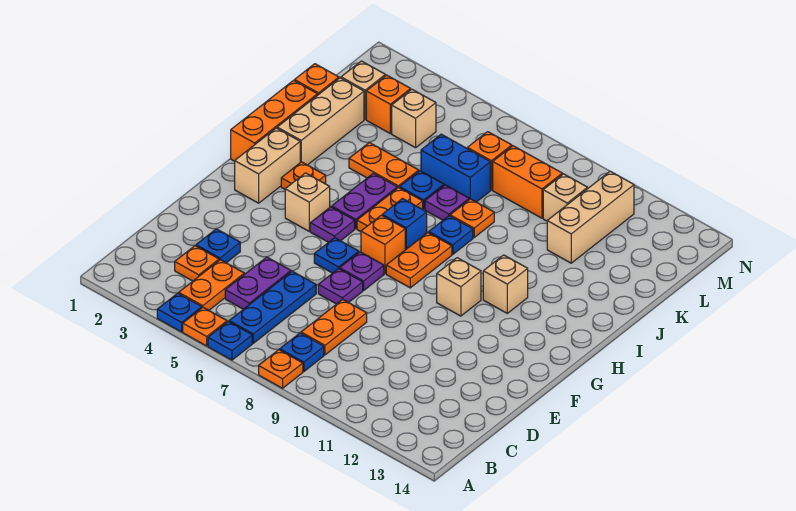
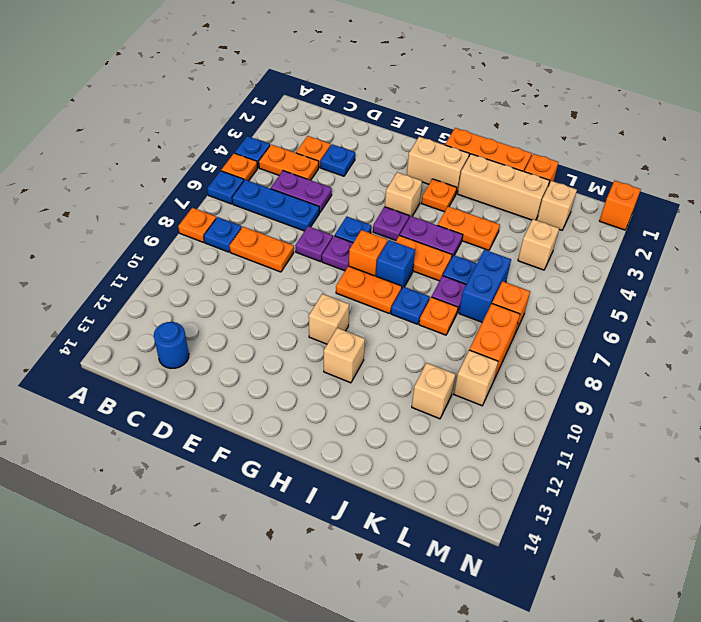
none -> blue 1x1 round brick [154,322,189,368]
orange 1x2 plate [349,143,419,188] -> orange 1x2 plate turned to [438,206,500,250]
tan 1x3 brick [547,171,634,263] -> tan 1x1 brick [412,363,456,419]
orange 1x1 brick [366,75,411,133] -> orange 1x1 brick moved to [600,181,641,230]

